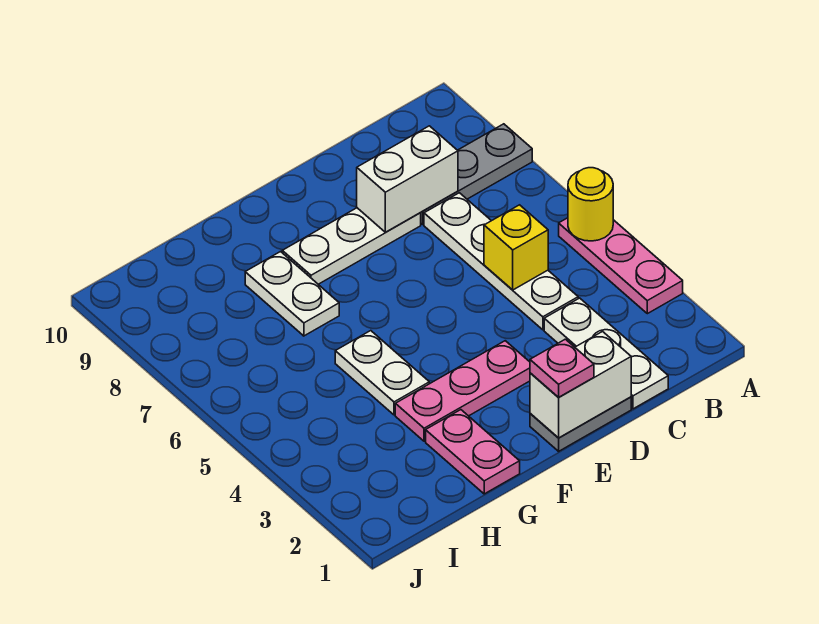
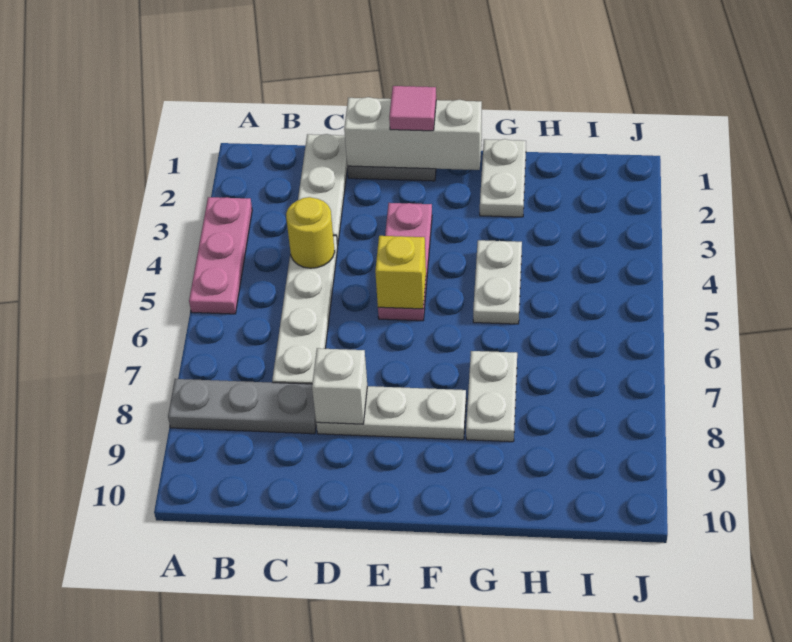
yellow 1x1 round brick [568,168,613,241] -> yellow 1x1 round brick moved to [286,197,335,268]
yellow 1x1 brick [484,205,548,290] -> yellow 1x1 brick moved to [375,236,426,309]
white 1x2 brick [357,126,458,232] -> white 1x1 brick [312,348,367,424]
white 1x2 brick [530,332,631,438] -> white 1x3 brick [344,97,482,170]
pink 1x1 plate [530,339,594,397] -> pink 1x1 tile [389,86,436,131]
pink 1x3 plate [395,341,530,441] -> pink 1x3 plate turned to [378,203,432,321]
pink 1x2 plate [426,410,520,494] -> white 1x2 plate [480,139,526,217]

